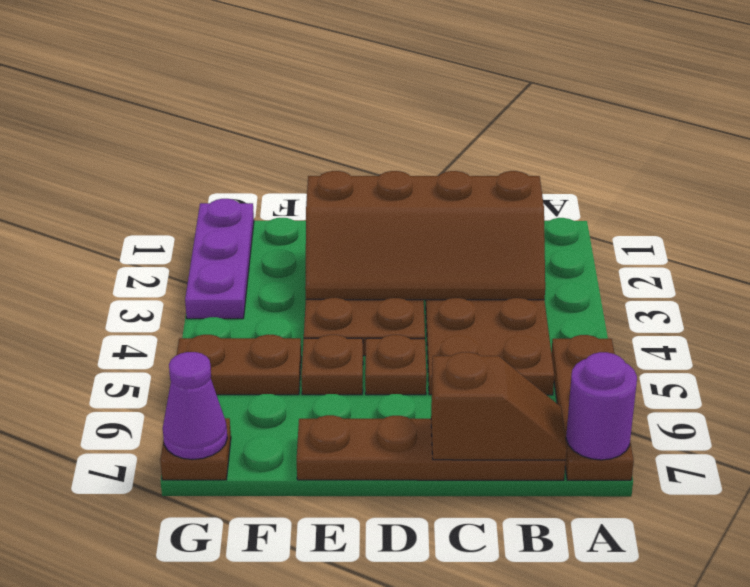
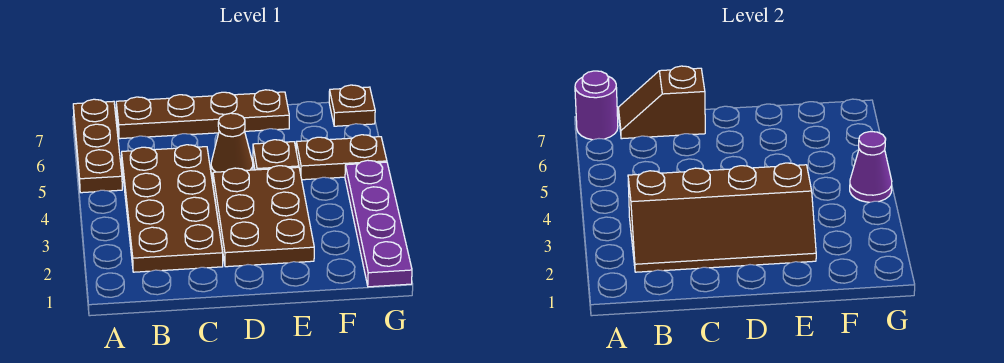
brown 2x4 slope [305,171,545,300] -> brown 2x4 slope turned to [628,163,816,272]
brown 1x1 plate [365,335,426,395] -> brown 1x1 cone [211,113,253,176]
purple 1x3 plate [185,199,254,319] -> purple 1x4 plate [345,160,412,287]
purple 1x1 cone [163,352,227,460] -> purple 1x1 cone moved to [850,132,892,202]

